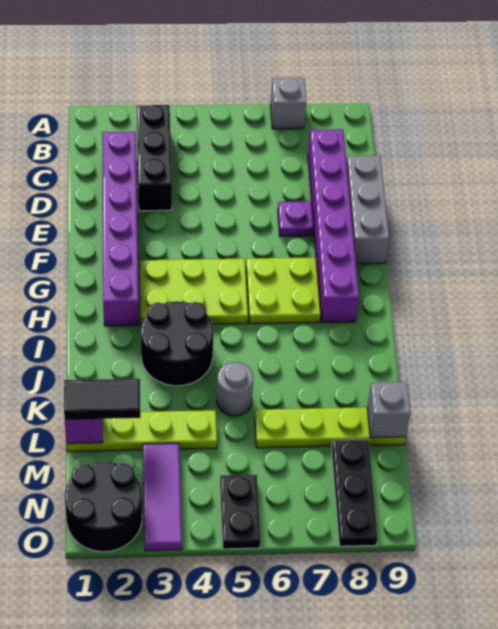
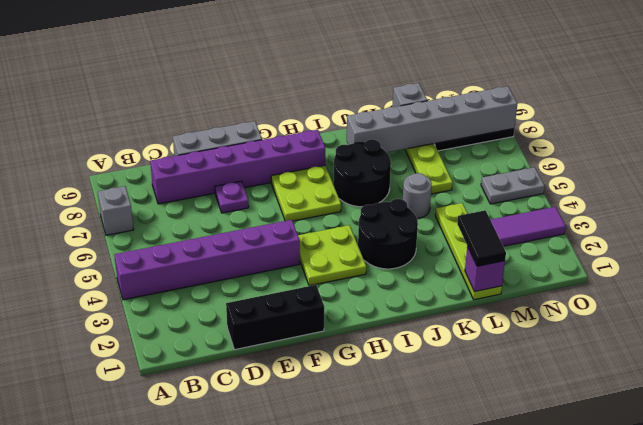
black 1x3 brick [137,105,172,211] -> black 1x3 brick moved to [226,285,324,350]
purple 1x6 brick [102,132,139,326] -> purple 1x6 brick moved to [114,220,300,300]
lime 2x3 plate [140,259,248,325] -> lime 2x2 plate [298,225,366,286]
none -> grey 1x6 brick [347,86,517,152]
black 2x2 round brick [65,462,142,552] -> black 2x2 round brick moved to [333,139,391,207]
black 1x2 plate [220,475,261,549] -> grey 1x2 plate [481,167,545,204]

